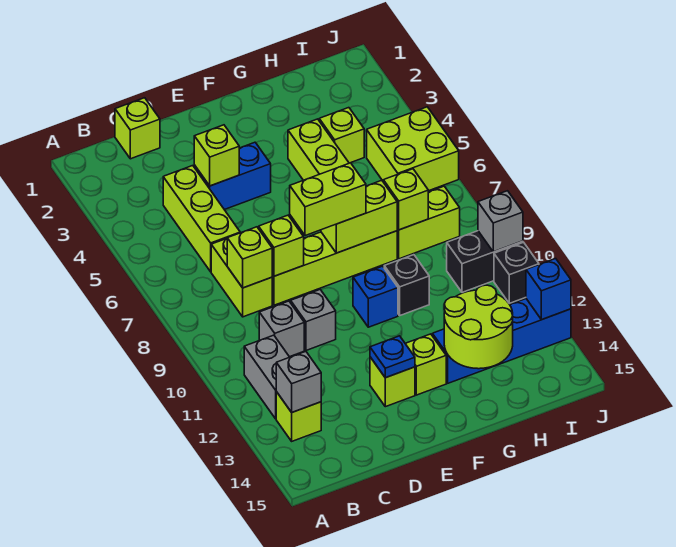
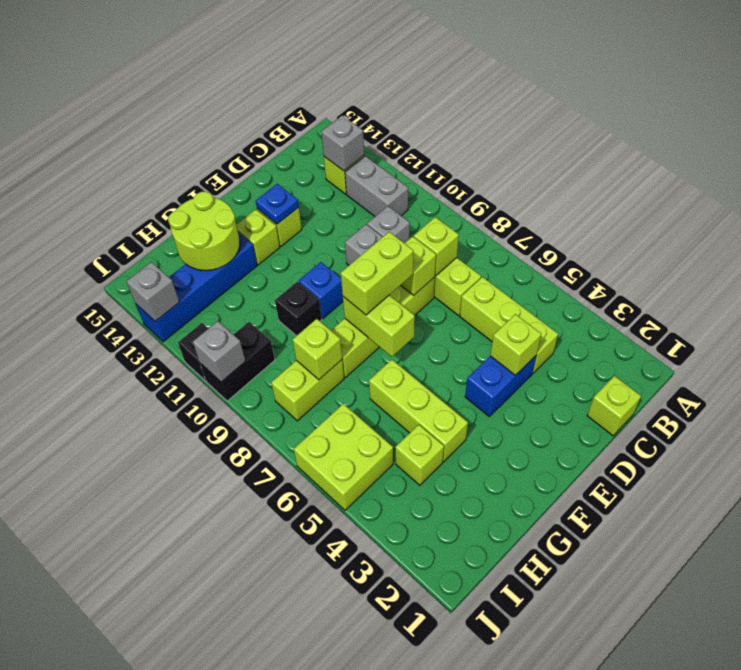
lime 1x2 brick [321,180,397,253] -> lime 1x2 brick turned to [343,295,415,357]
blue 1x1 brick [526,259,571,320] -> grey 1x1 brick [126,262,179,321]

